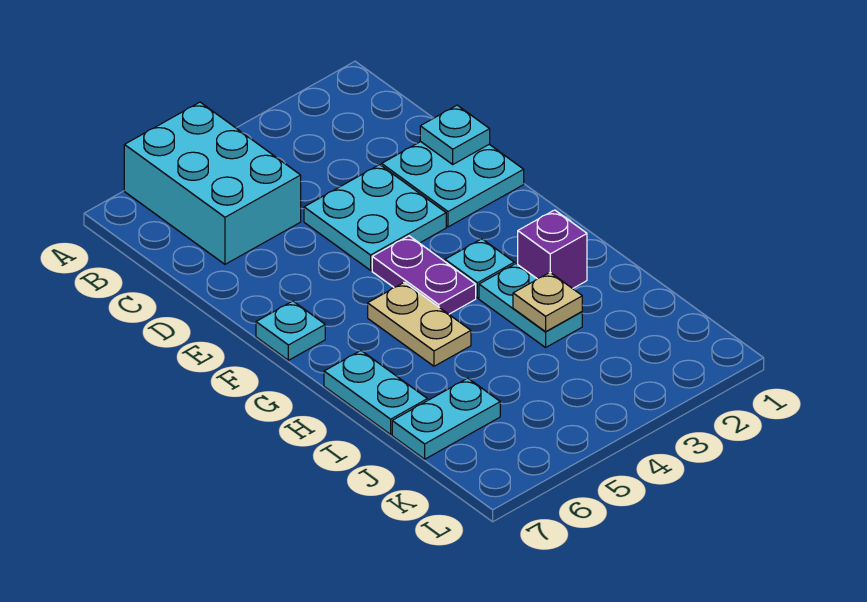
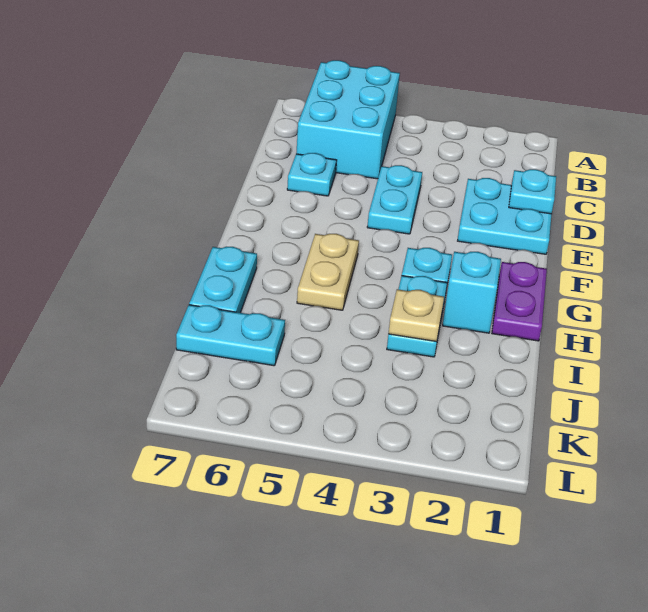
cyan 2x2 plate [304,165,446,270] -> cyan 1x2 plate [367,165,422,234]
purple 1x2 plate [372,236,476,314] -> purple 1x2 plate moved to [492,262,547,341]
cyan 1x1 plate [256,301,325,360] -> cyan 1x1 plate moved to [287,153,337,196]
purple 1x1 brick [518,210,587,289] -> cyan 1x1 brick [443,252,501,333]

